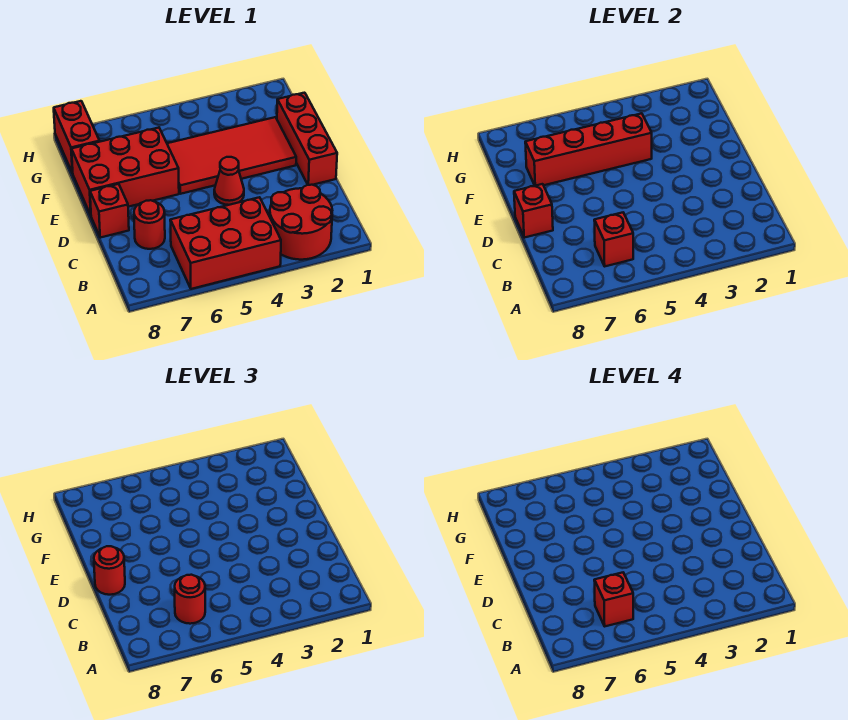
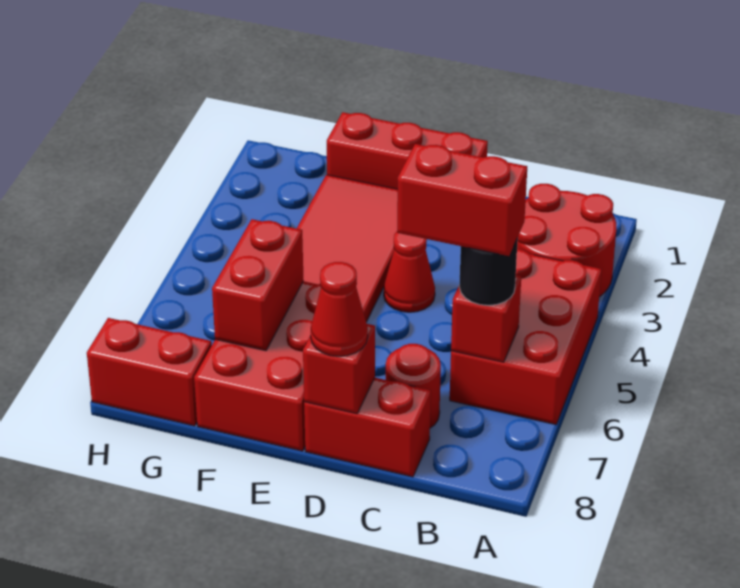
red 1x1 round brick [175,575,205,624] -> black 1x1 round brick [459,238,518,305]
red 1x1 brick [594,573,633,626] -> red 1x2 brick [397,144,527,256]
red 1x1 brick [90,184,129,238] -> red 1x2 brick [304,378,431,477]
red 1x1 round brick [94,546,125,595] -> red 1x1 cone [311,262,368,356]
red 1x4 brick [525,113,652,186] -> red 1x2 brick [212,219,304,351]

